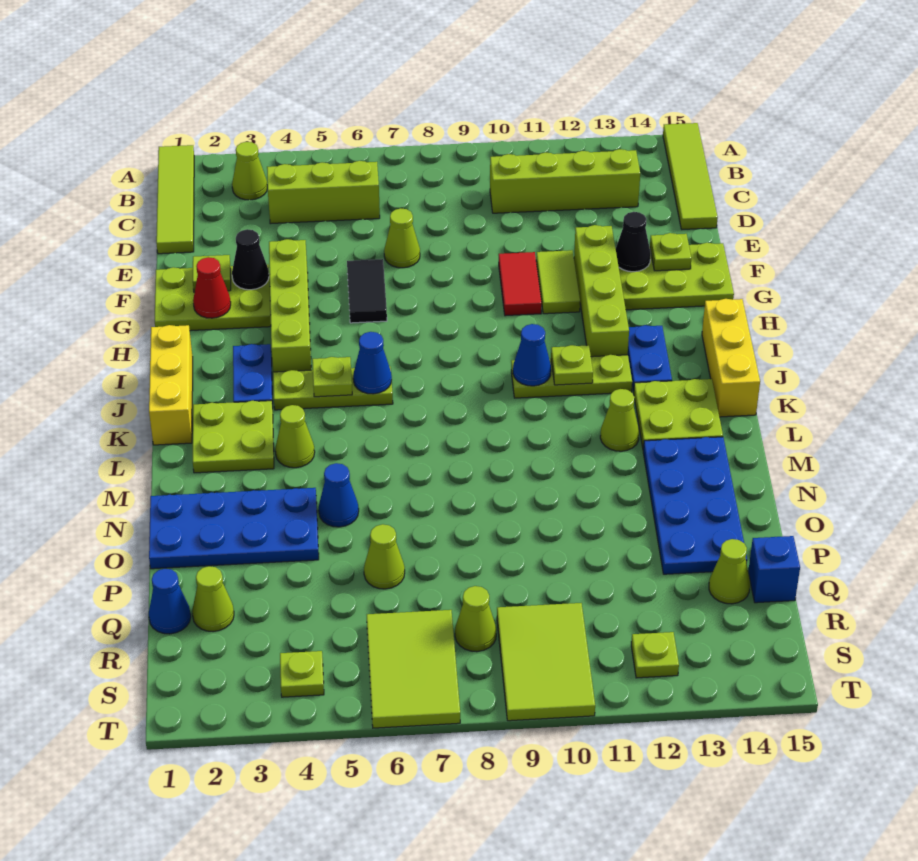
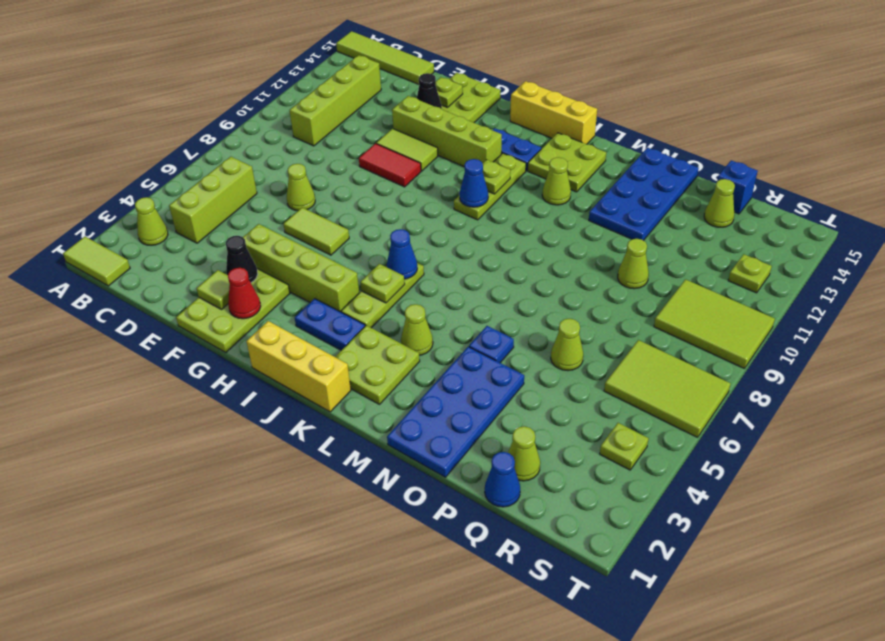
lime 1x4 tile [156,145,194,254] -> lime 1x2 tile [63,237,130,286]
black 1x2 tile [347,259,387,323] -> lime 1x2 tile [284,208,349,255]
blue 2x4 plate [643,437,747,574] -> blue 2x4 plate turned to [589,148,699,241]
blue 1x1 cone [319,463,359,527] -> blue 1x1 plate [469,326,514,363]
lime 1x1 cone [455,586,496,652] -> lime 1x1 cone moved to [618,239,649,289]

